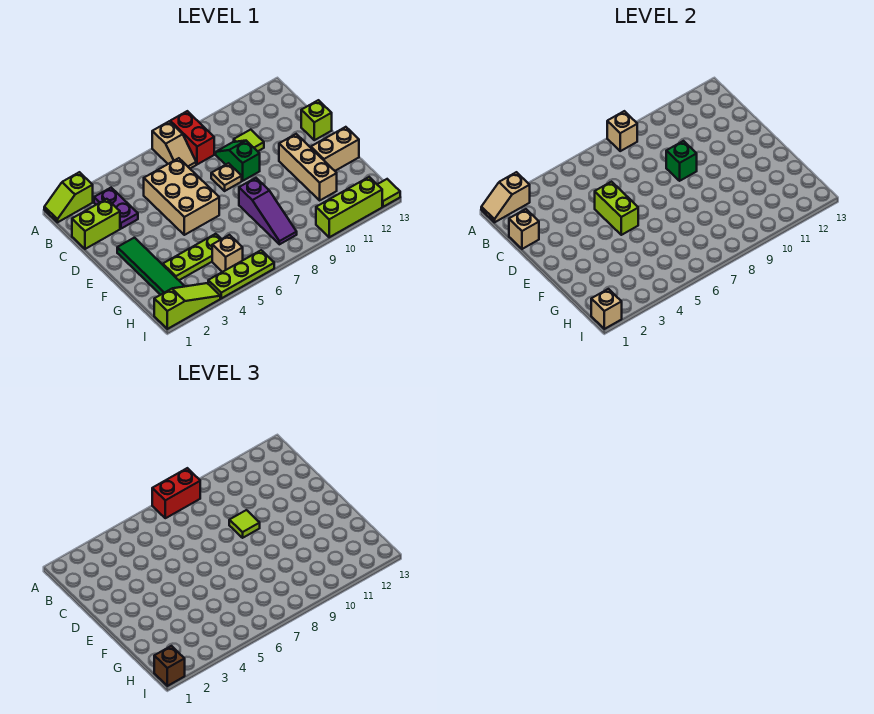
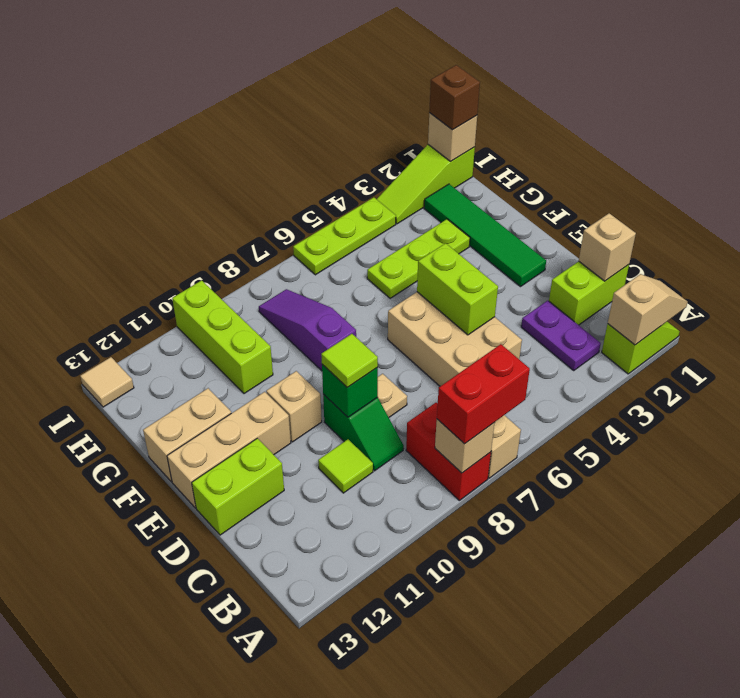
lime 1x1 brick [301,100,332,140] -> lime 1x2 brick [192,438,284,535]
tan 1x3 brick [279,134,337,200] -> tan 1x3 brick turned to [167,392,291,508]
tan 1x1 brick [212,235,243,272] -> tan 1x1 brick moved to [266,371,322,442]
lime 1x3 brick [316,177,382,237] -> lime 1x3 brick turned to [172,280,273,394]
lime 1x1 tile [377,179,400,207] -> tan 1x1 tile [80,357,134,407]

